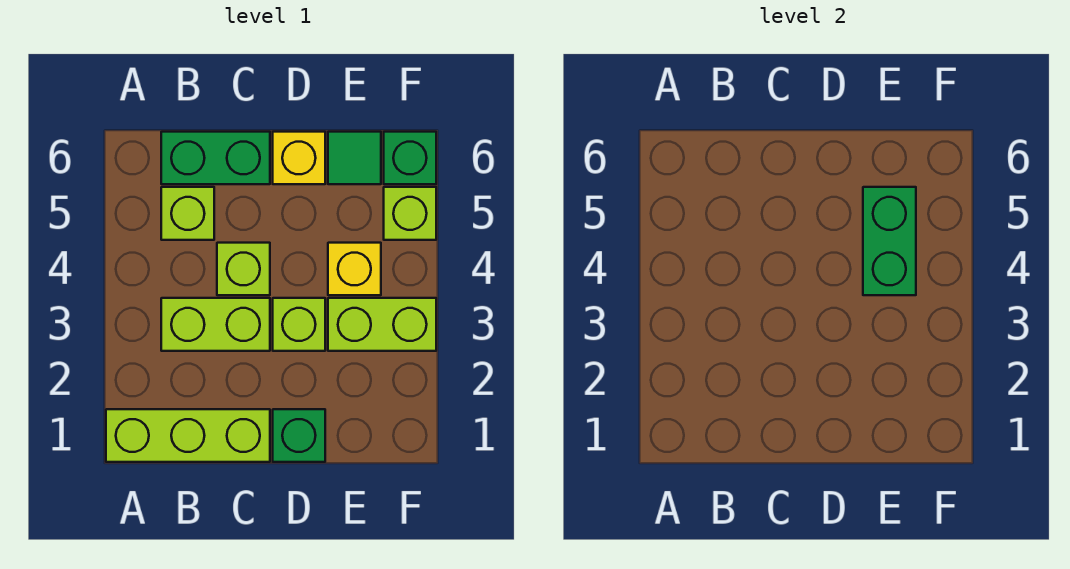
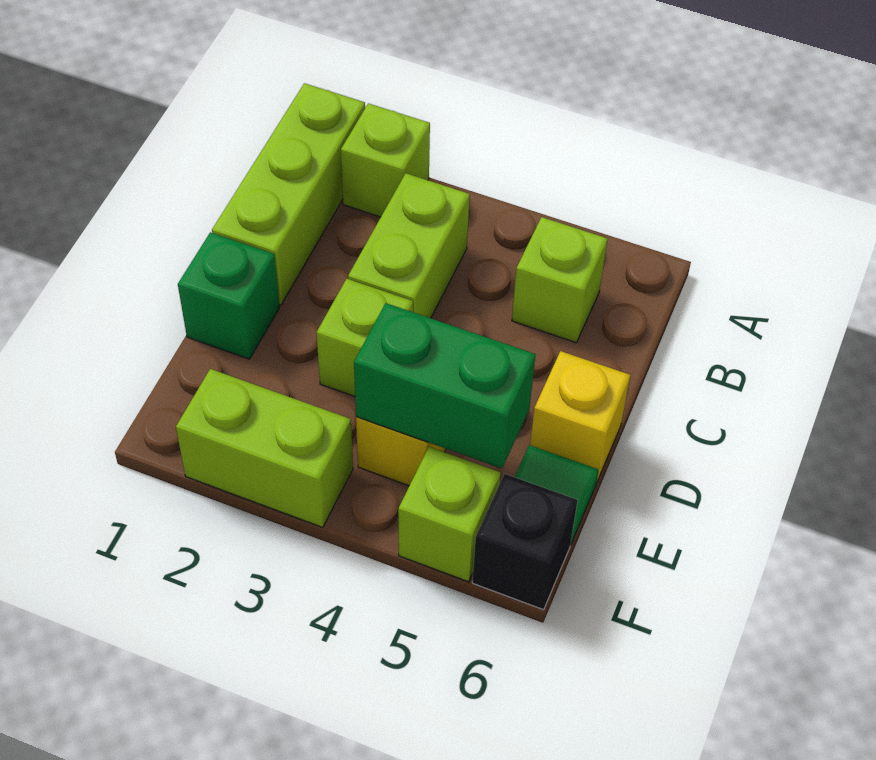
green 1x2 brick [161,132,270,184] -> none
lime 1x1 brick [217,243,270,295] -> lime 1x1 brick moved to [341,103,430,217]
lime 1x2 brick [328,298,436,351] -> lime 1x2 brick turned to [176,369,353,527]
green 1x1 brick [384,132,436,184] -> black 1x1 brick [472,474,578,610]

